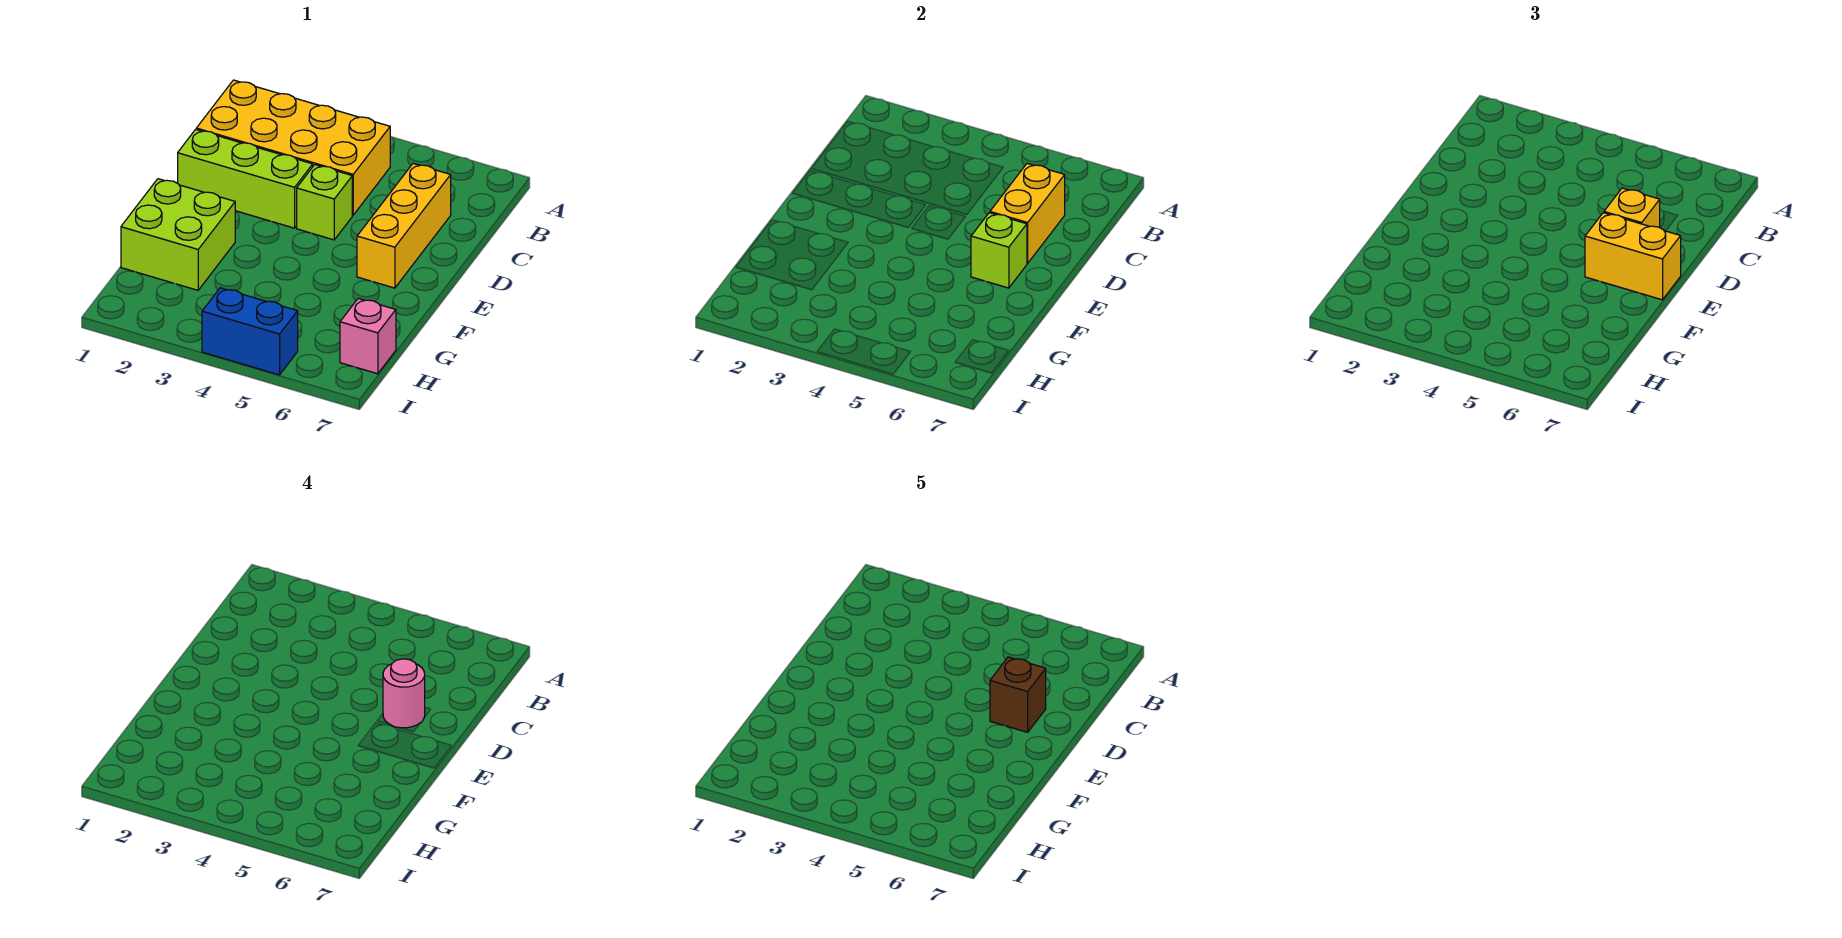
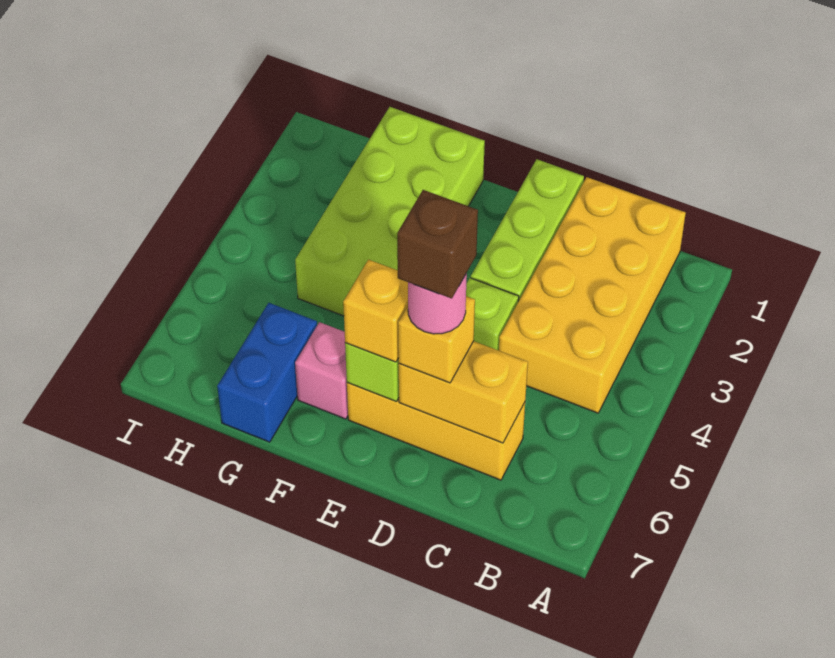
yellow 1x2 brick [1585,213,1681,300] -> yellow 1x1 brick [343,260,408,362]
lime 2x2 brick [121,179,235,290] -> lime 2x4 brick [295,107,485,316]
pink 1x1 brick [340,298,396,374] -> pink 1x1 brick moved to [295,322,348,419]
blue 1x2 brick [202,288,298,375] -> blue 1x2 brick moved to [217,303,317,442]

